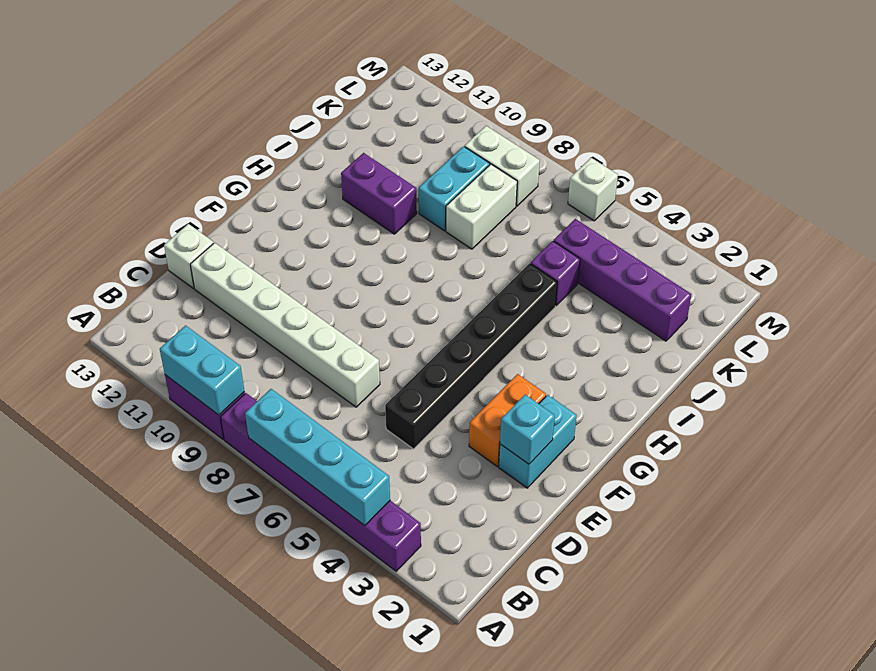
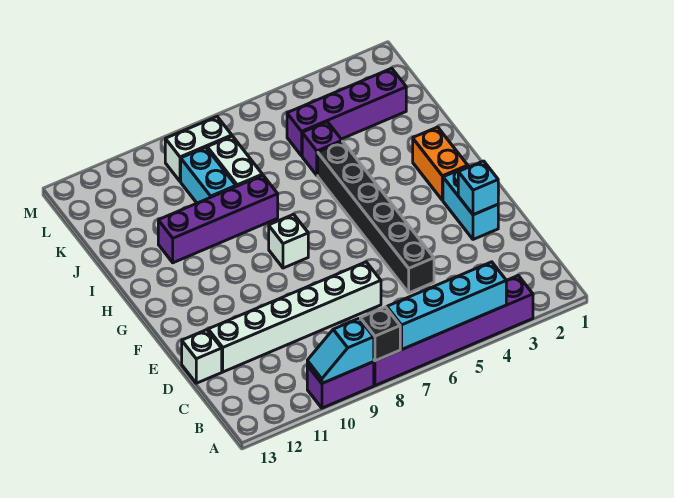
none -> black 1x1 brick [360,307,400,361]
cyan 1x2 brick [160,326,244,415] -> cyan 1x2 slope [307,319,374,383]
orange 1x2 brick [469,374,546,466] -> orange 1x2 brick moved to [413,127,468,200]
purple 1x2 brick [341,153,417,234] -> purple 1x4 brick [158,175,278,263]
white 1x1 brick [568,158,618,221] -> white 1x1 brick moved to [269,214,308,268]

